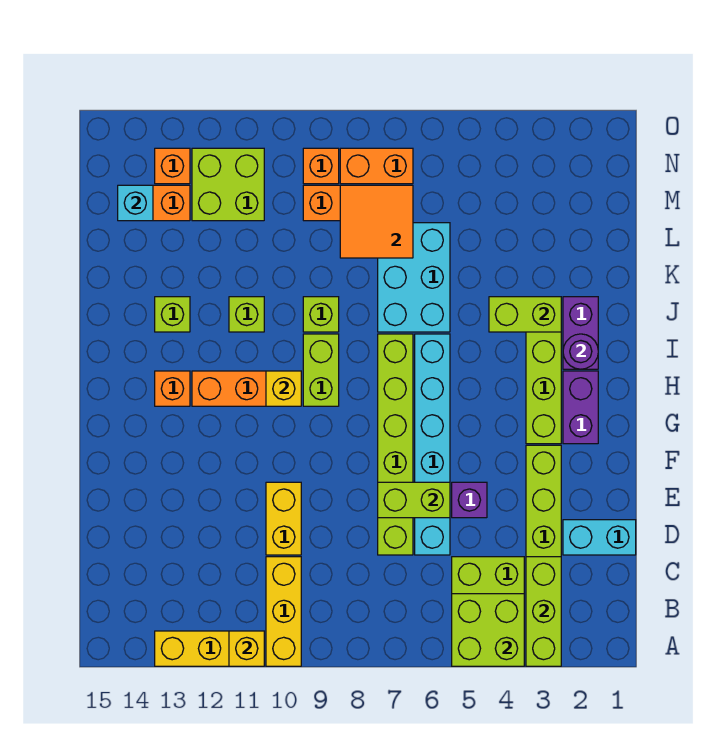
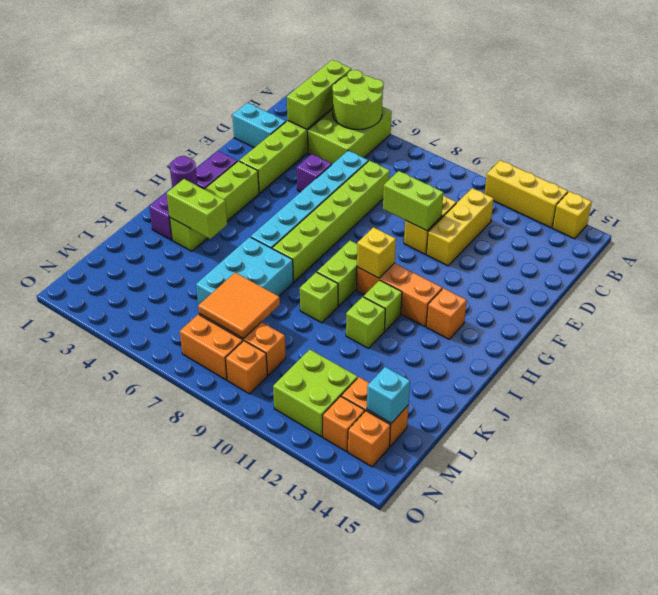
lime 2x2 brick [452,594,524,666] -> lime 2x2 round brick [332,70,383,129]
yellow 1x3 brick [266,557,301,666] -> yellow 1x3 brick moved to [426,188,494,266]
yellow 1x1 brick [229,631,264,666] -> yellow 1x1 brick moved to [553,191,592,239]
lime 1x2 brick [378,482,450,518] -> lime 1x2 brick moved to [383,171,444,231]
lime 1x1 brick [155,297,190,332] -> lime 1x1 brick moved to [363,280,402,331]
none -> orange 1x1 brick [348,411,391,467]

